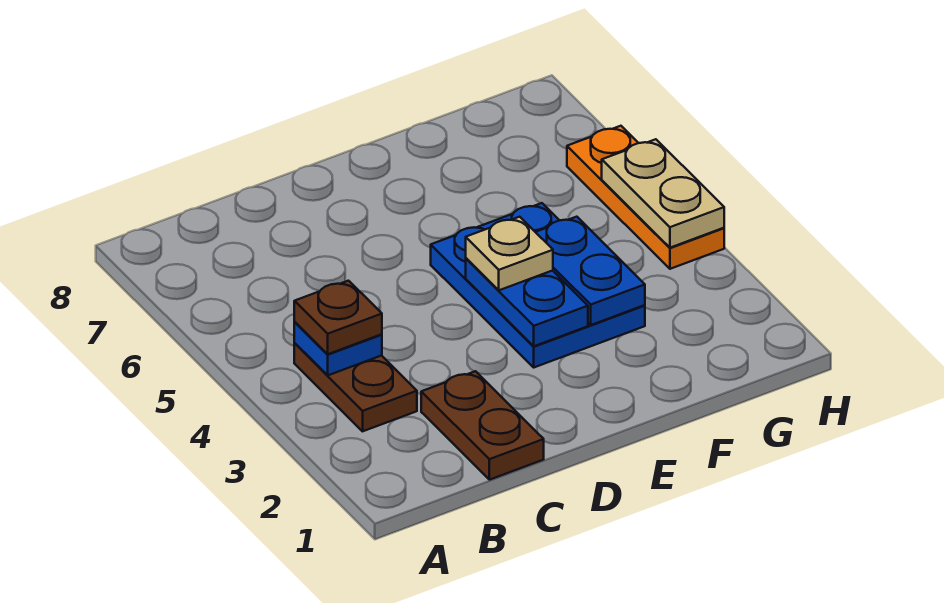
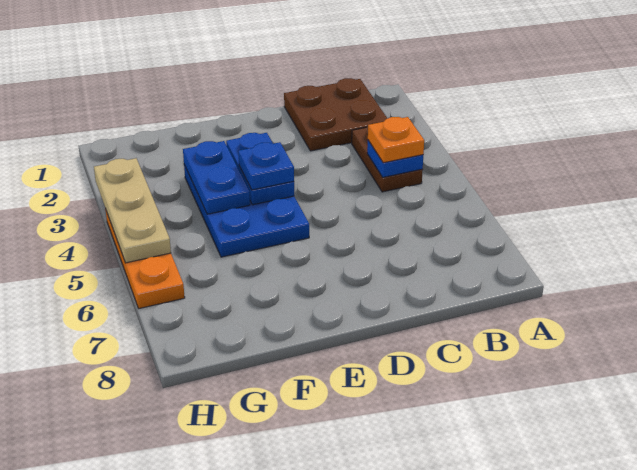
brown 1x1 plate [294,281,382,354] -> orange 1x1 plate [368,117,424,163]
brown 1x2 plate [421,371,544,480] -> brown 2x2 plate [284,78,387,151]
tan 1x1 plate [466,217,553,290] -> blue 1x1 plate [238,142,294,190]
tan 1x2 plate [602,139,724,248] -> tan 1x3 plate [94,158,171,263]

